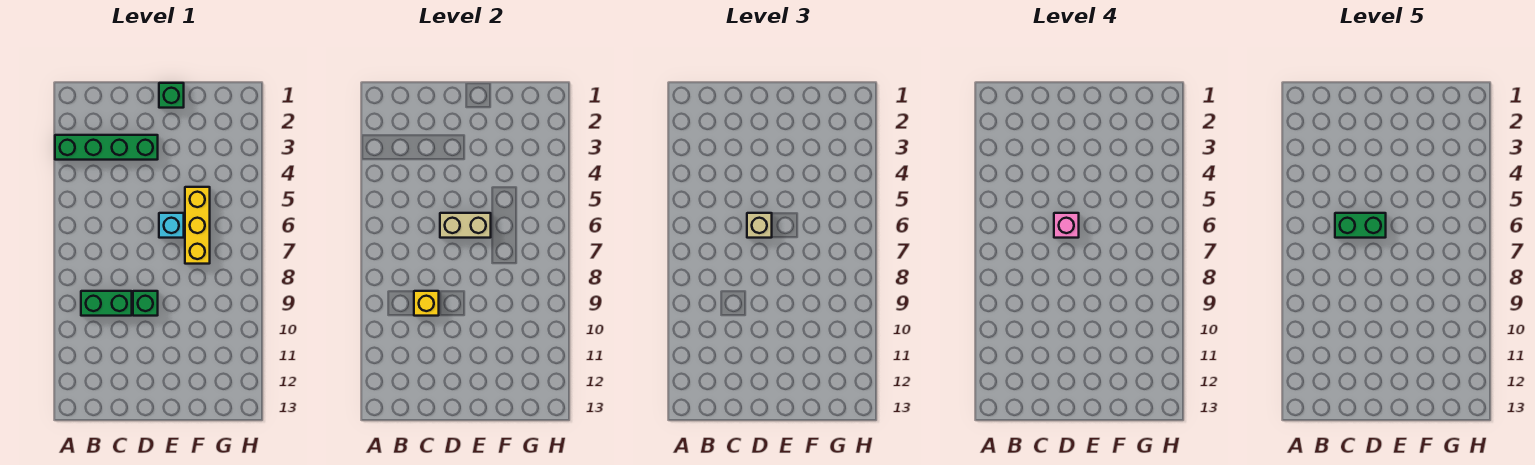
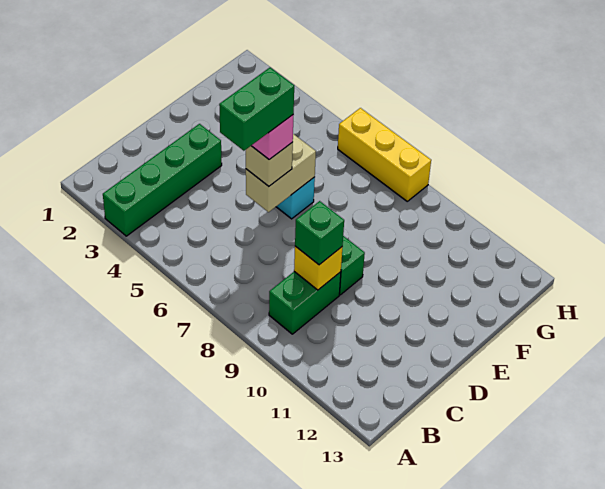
green 1x1 brick [159,83,184,108] -> green 1x1 brick moved to [295,201,344,265]
yellow 1x3 brick [185,187,210,264] -> yellow 1x3 brick moved to [338,108,431,201]

